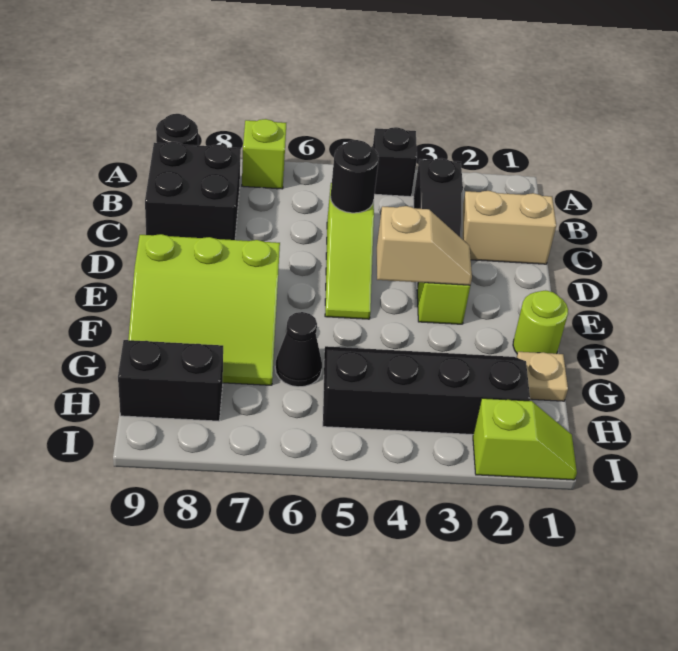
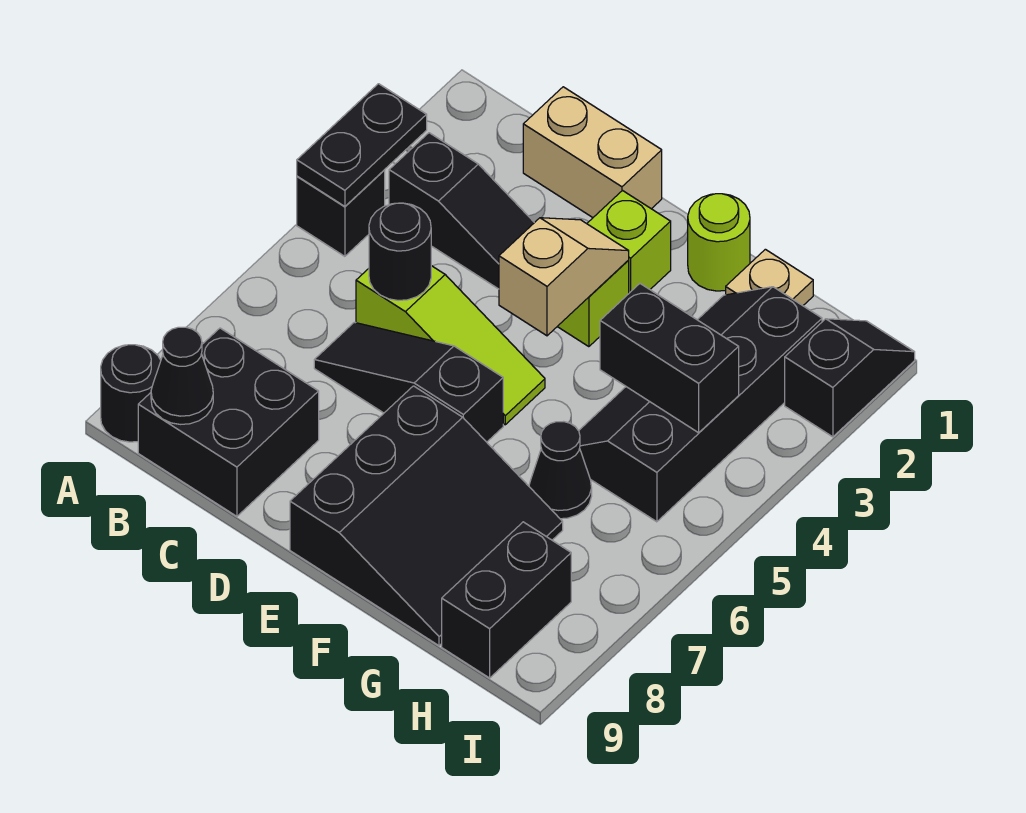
none -> black 1x2 plate [297,84,427,206]
lime 1x1 brick [242,119,286,189] -> lime 1x1 brick moved to [587,191,671,293]
none -> black 1x1 cone [151,327,213,424]
tan 1x2 brick [462,191,556,264] -> tan 1x2 brick turned to [523,87,662,218]
none -> black 1x3 slope [314,322,503,442]
lime 3x3 slope [128,234,280,385] -> black 3x3 slope [290,386,563,646]
none -> black 1x2 brick [600,284,739,433]
lime 1x2 slope [473,398,577,480] -> black 1x2 slope [785,319,915,437]

